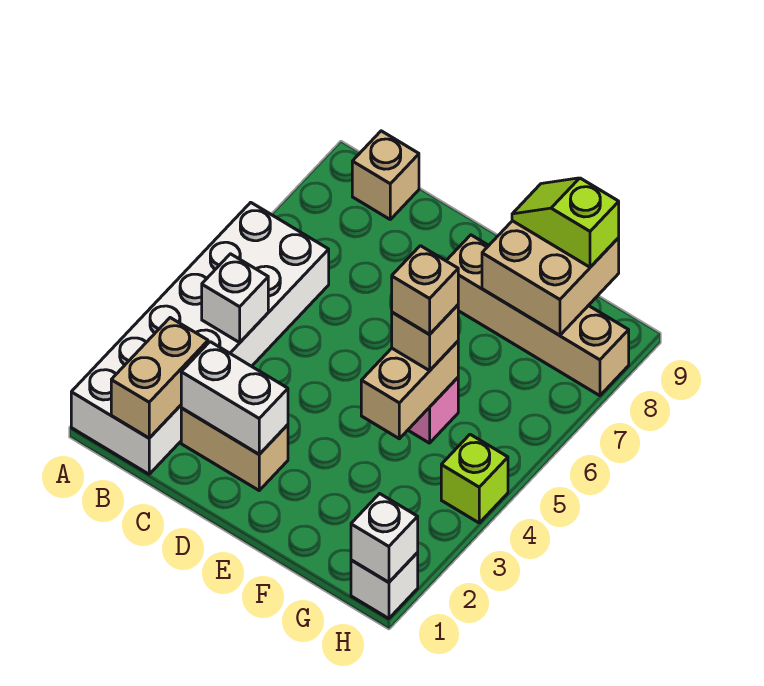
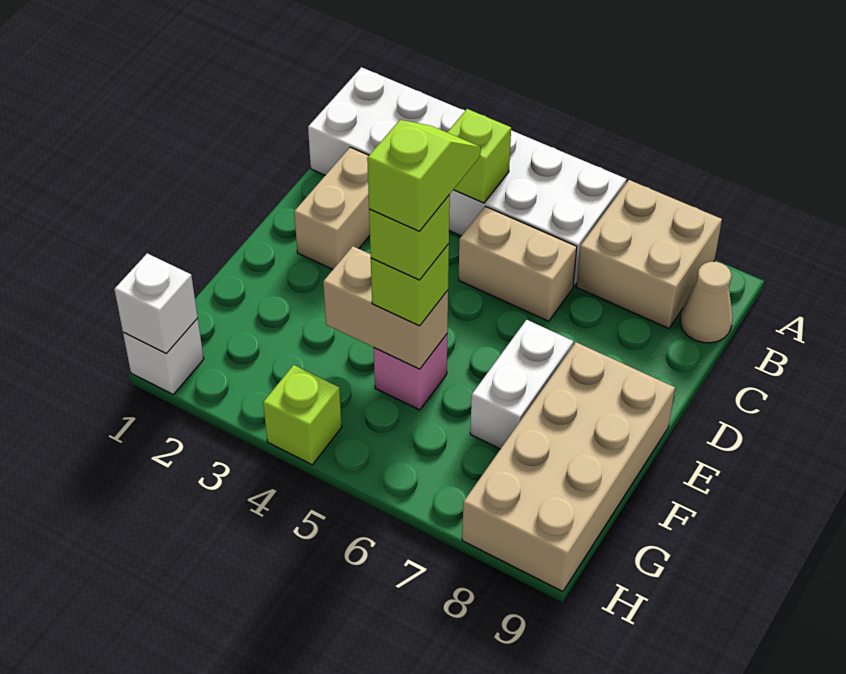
tan 1x2 brick [111,318,208,438] -> tan 1x2 brick moved to [459,206,577,321]
white 1x1 brick [202,254,268,342] -> lime 1x1 brick [447,109,511,203]
tan 1x1 brick [352,131,419,219] -> tan 1x1 cone [680,262,733,343]
white 1x2 brick [181,342,288,454] -> white 1x2 brick moved to [470,320,573,449]
tan 1x4 brick [446,235,629,396] -> tan 2x4 brick [462,342,675,591]
tan 1x1 brick [392,305,458,371] -> lime 1x1 brick [371,244,449,326]
tan 1x1 brick [392,246,458,335] -> lime 1x1 brick [369,195,450,280]
tan 2x2 brick [482,221,619,335] -> tan 2x2 brick moved to [576,180,722,328]
lime 1x2 slope [512,178,619,267] -> lime 1x2 slope moved to [367,120,481,231]

